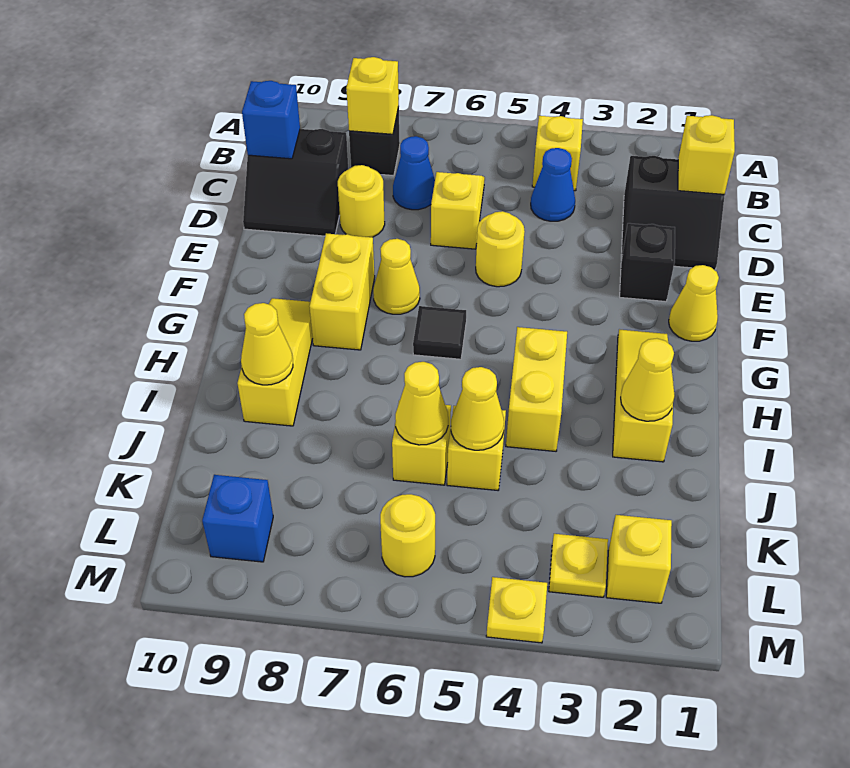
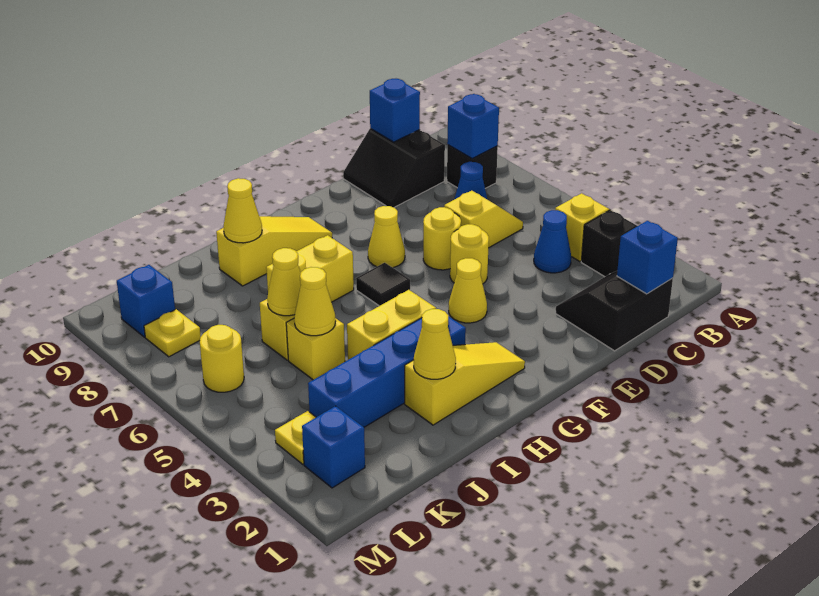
yellow 1x1 brick [346,57,399,134] -> blue 1x1 brick [447,94,499,159]
black 2x2 slope [621,156,725,270] -> black 2x2 slope turned to [556,271,673,351]
yellow 1x1 brick [678,115,735,194] -> blue 1x1 brick [617,221,678,294]
yellow 1x1 round brick [338,165,385,237] -> yellow 1x1 round brick moved to [423,207,461,270]
black 1x1 brick [620,223,675,302] -> black 1x1 brick moved to [581,210,637,277]
yellow 1x1 cone [669,265,719,341] -> yellow 1x1 cone moved to [449,258,487,323]
yellow 1x2 brick [310,233,375,350] -> yellow 1x2 brick moved to [266,235,354,302]
none -> blue 1x4 brick [308,316,466,427]
yellow 1x1 brick [606,515,672,603] -> blue 1x1 brick [302,406,365,488]
yellow 1x1 plate [486,577,547,643] -> yellow 1x1 plate moved to [144,309,201,357]

